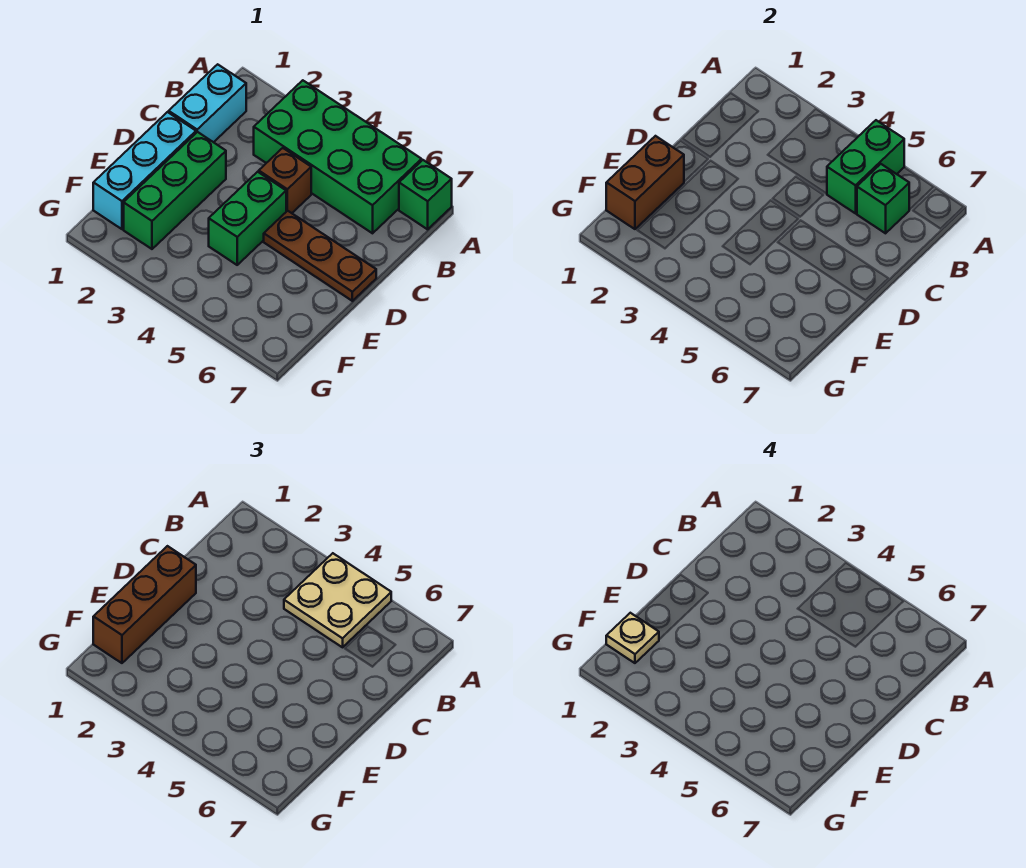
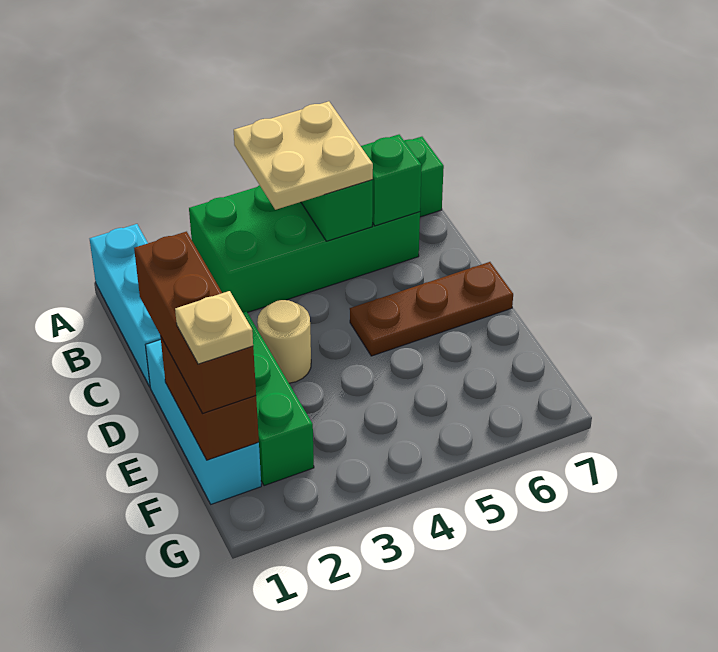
cyan 1x2 brick [169,64,246,142] -> cyan 1x3 brick [90,224,161,386]
brown 1x1 brick [259,148,311,213] -> none
none -> tan 1x1 round brick [257,300,311,383]
green 1x2 brick [209,172,286,265] -> none

